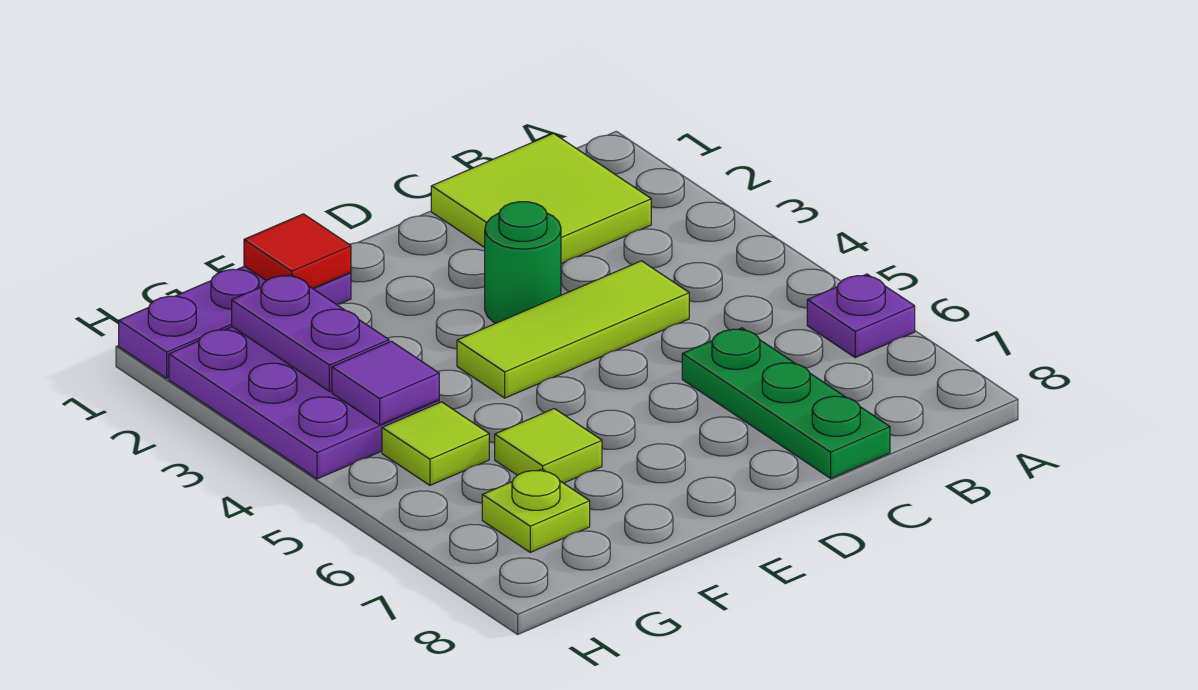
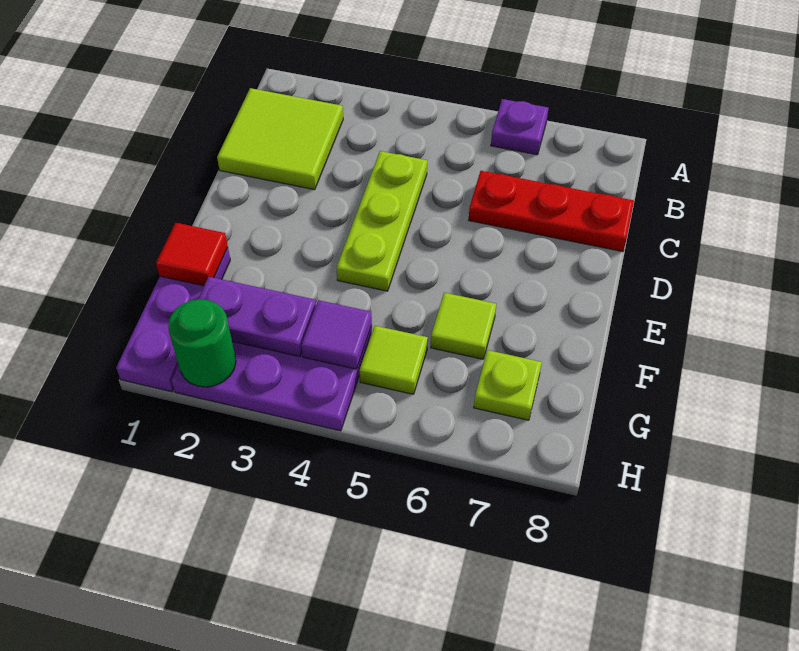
lime 1x3 tile [457,261,689,398] -> lime 1x3 plate [336,151,427,291]
green 1x3 plate [682,328,890,478] -> red 1x3 plate [469,171,634,252]
green 1x1 round brick [485,202,561,323] -> green 1x1 round brick moved to [168,299,236,387]

